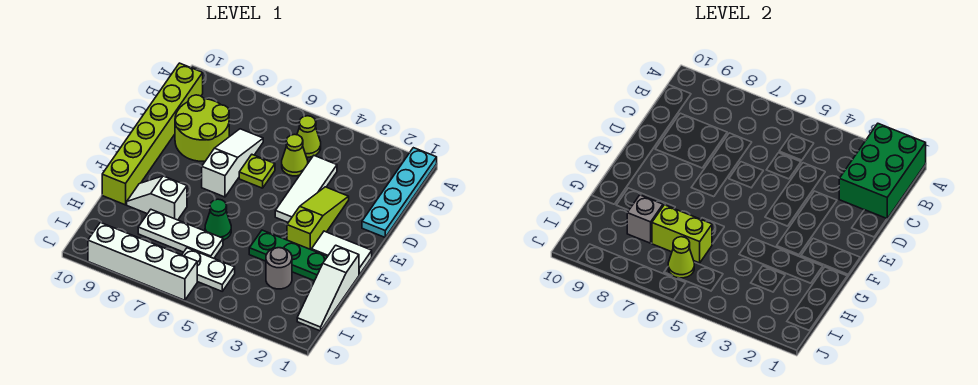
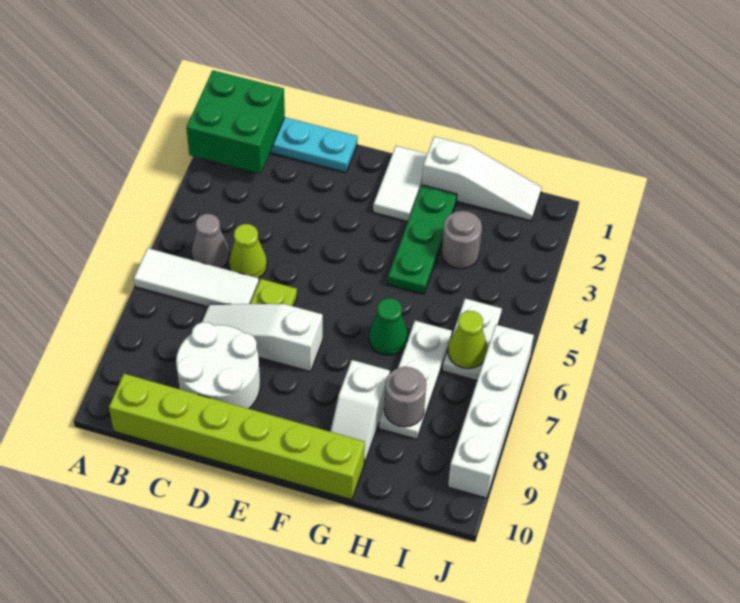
green 2x3 brick [839,124,926,219] -> green 2x2 brick [186,70,285,174]
lime 1x1 cone [297,116,321,157] -> grey 1x1 cone [191,214,230,268]
white 1x3 tile [275,156,337,222] -> white 1x3 tile moved to [134,248,259,307]
lime 2x2 round brick [175,95,229,161] -> white 2x2 round brick [176,322,260,409]
lime 1x3 slope [287,187,349,250] -> none
lime 1x2 brick [652,205,712,263] -> none
grey 1x1 brick [627,195,663,243] -> grey 1x1 round brick [384,367,426,427]

